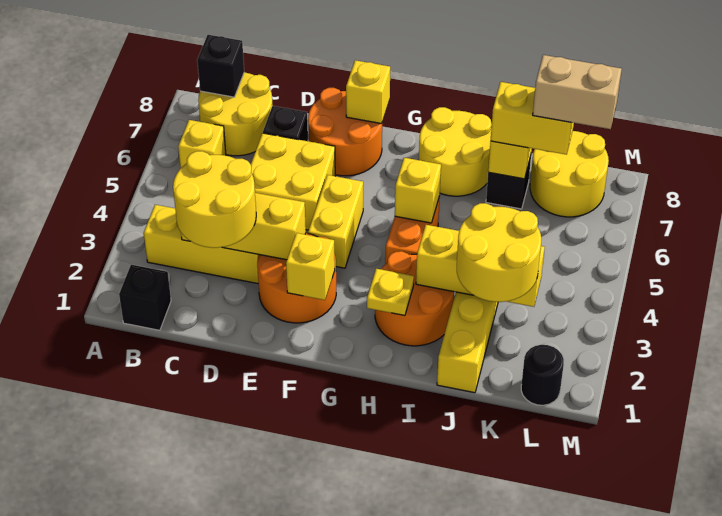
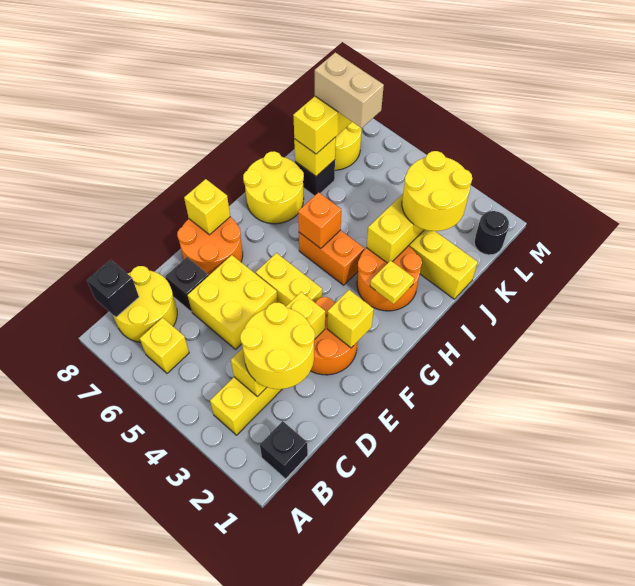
yellow 1x1 brick [395,158,441,223] -> orange 1x1 brick [298,192,341,249]
tan 1x2 brick [533,55,622,129] -> tan 1x2 brick turned to [315,52,384,128]

